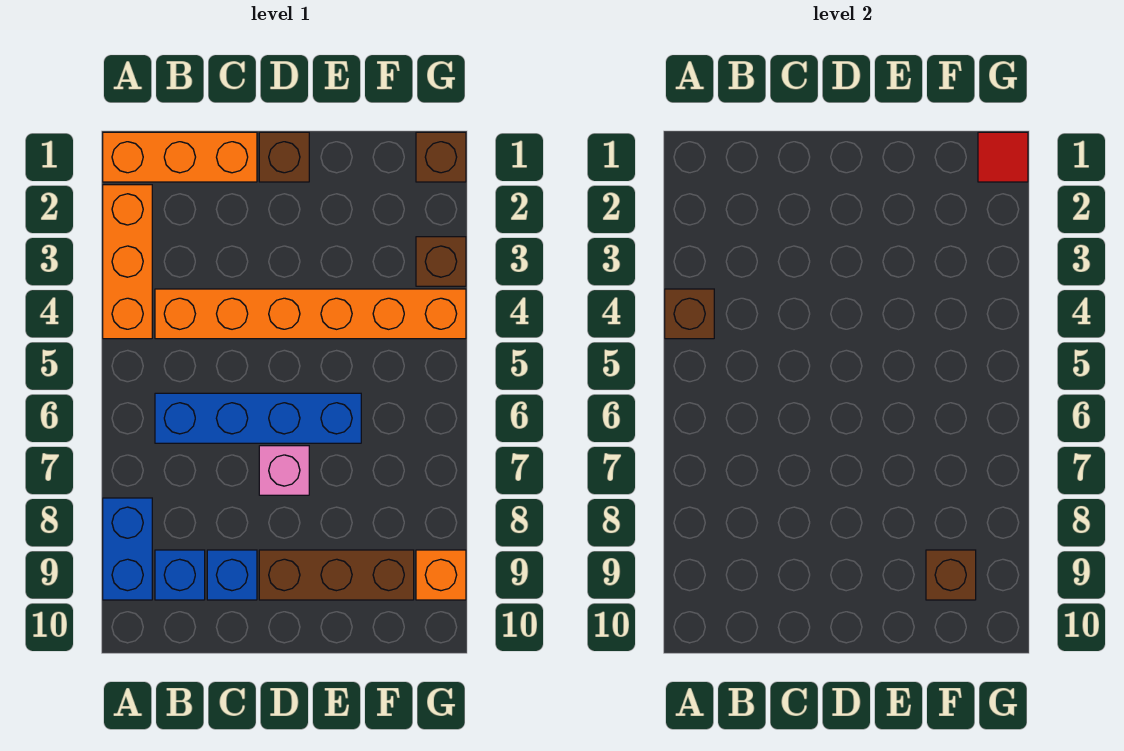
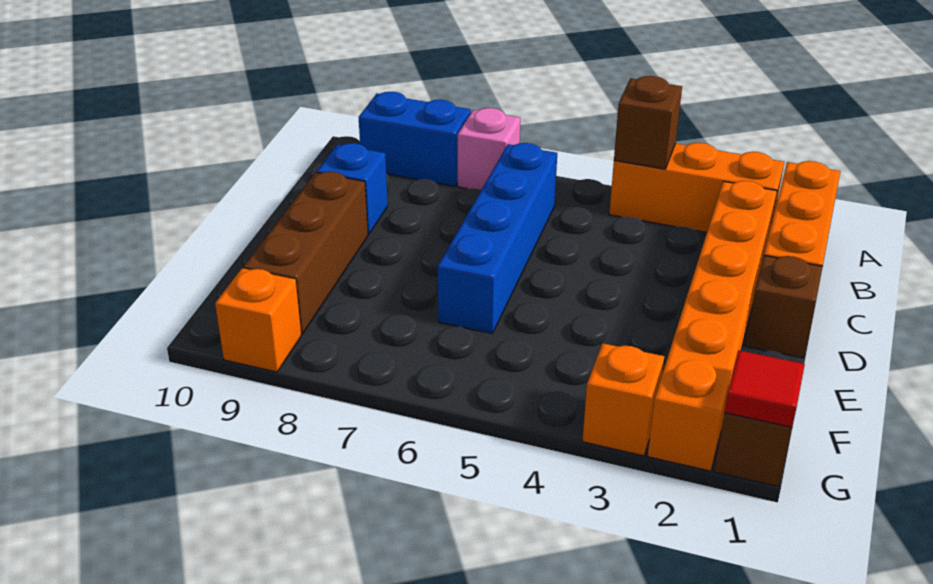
orange 1x6 brick [155,289,466,339] -> orange 1x6 brick moved to [648,181,777,471]
blue 1x1 brick [155,550,205,600] -> none
pink 1x1 brick [259,446,309,495] -> pink 1x1 brick moved to [458,108,520,190]
brown 1x1 brick [926,550,976,600] -> none
brown 1x1 brick [416,237,466,286] -> orange 1x1 brick [582,343,664,456]

